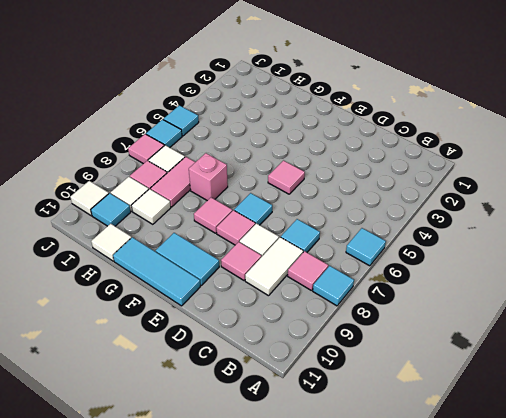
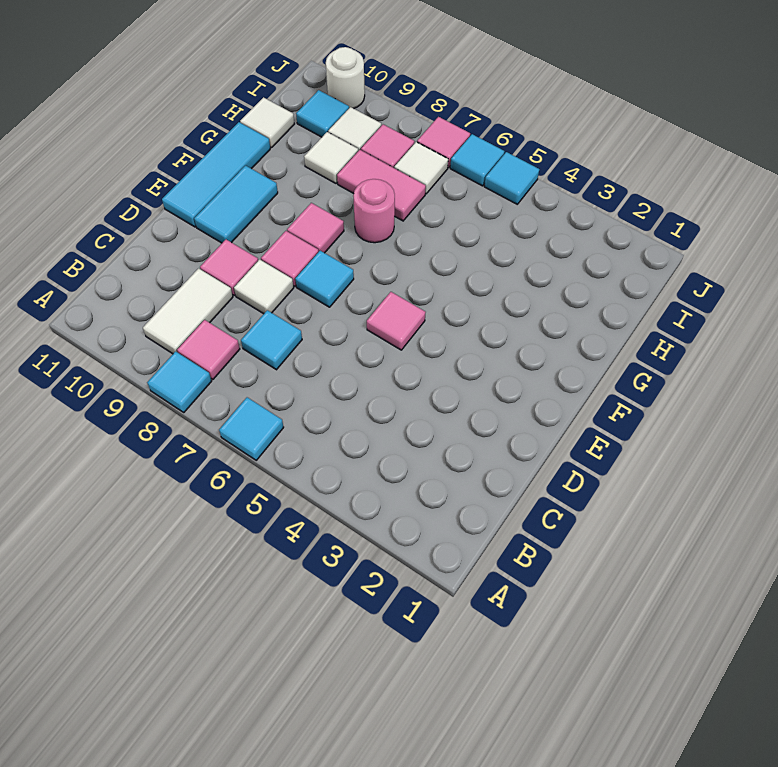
white 1x2 tile [245,237,303,296] -> white 1x2 tile turned to [143,268,233,354]
pink 1x1 brick [189,153,228,201] -> pink 1x1 round brick [353,179,395,243]
white 1x1 tile [70,181,109,216] -> white 1x1 round brick [326,47,365,108]

